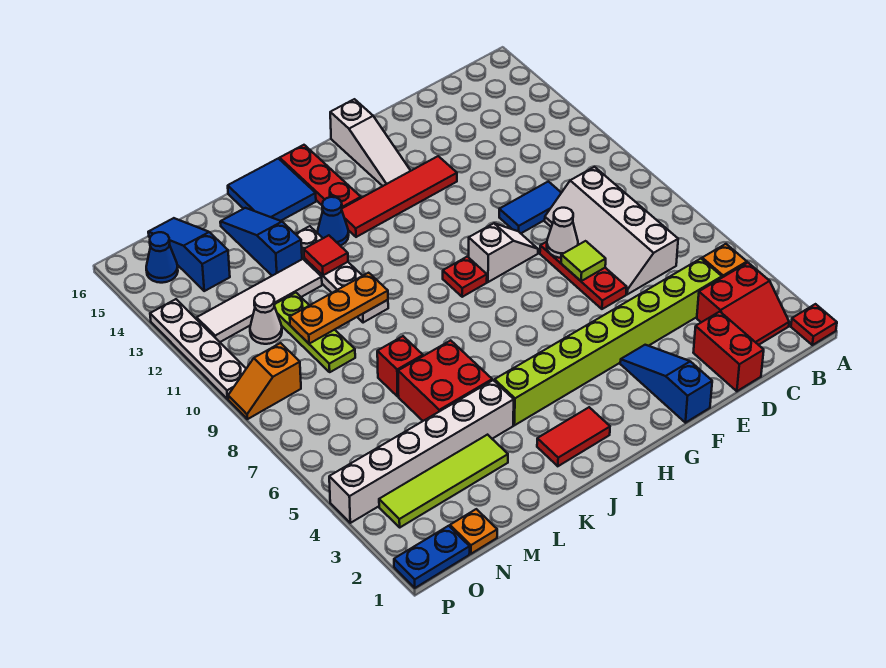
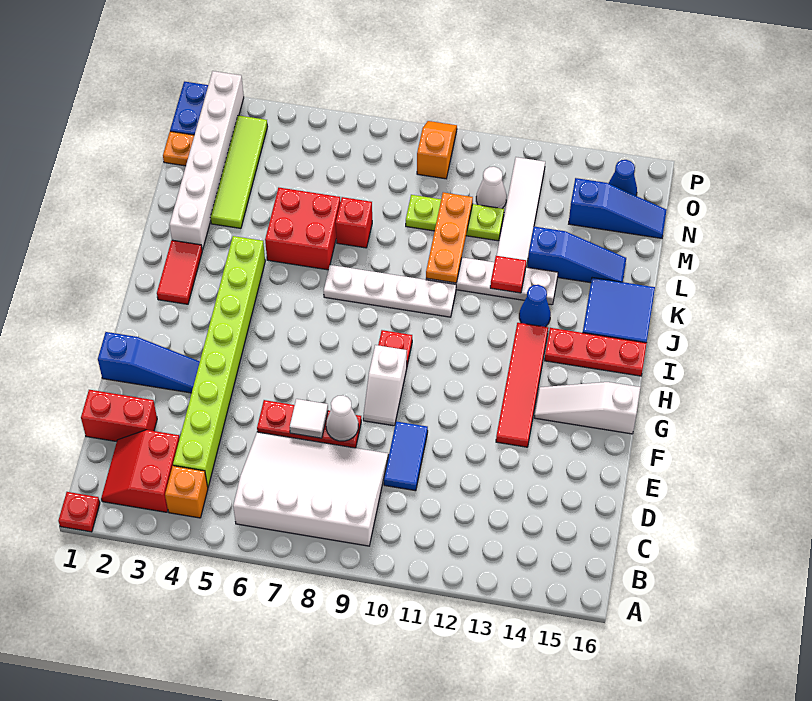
white 2x4 slope [545,167,678,294] -> white 3x4 slope [233,432,388,546]
lime 1x1 tile [561,241,606,281] -> white 1x1 tile [290,399,328,438]
white 1x6 brick [329,380,514,523] -> white 1x6 brick moved to [170,71,244,250]
white 1x4 plate [150,299,246,399] -> white 1x4 plate moved to [324,265,456,317]

